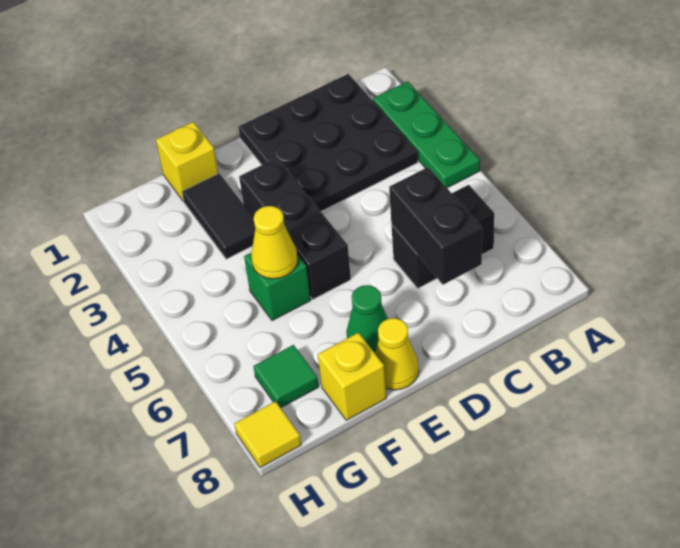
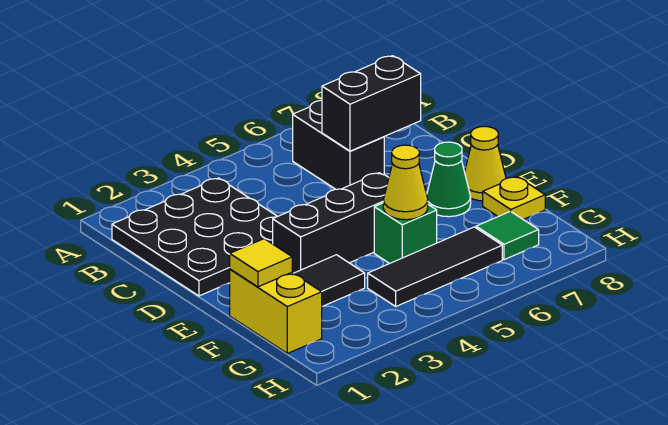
green 1x3 plate [373,81,480,188] -> none
yellow 1x1 brick [156,122,218,201] -> yellow 1x2 brick [230,269,322,353]
yellow 1x1 brick [318,333,386,420] -> yellow 1x1 plate [483,177,545,220]
none -> black 1x3 tile [368,227,502,306]
yellow 1x1 tile [234,401,301,468] -> yellow 1x1 tile moved to [230,239,292,287]

